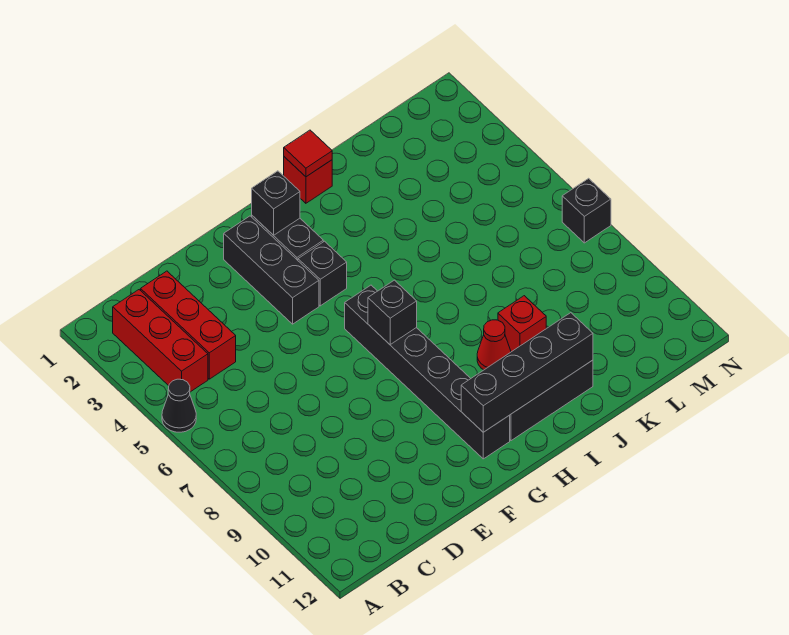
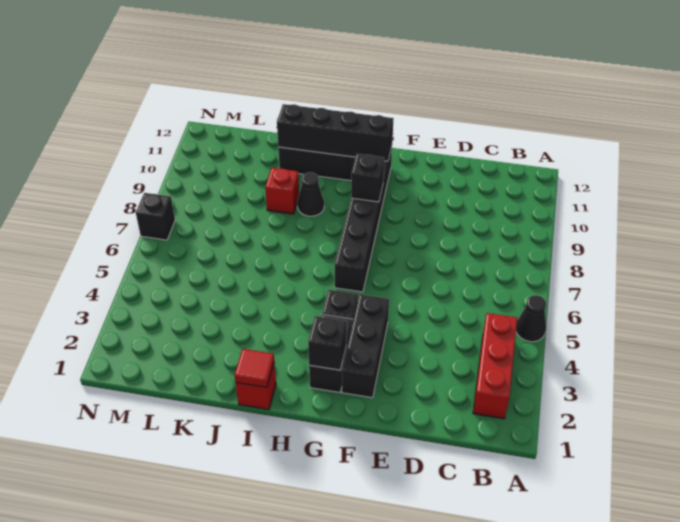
red 1x3 brick [141,271,236,379] -> none
black 1x1 brick [368,280,417,345] -> black 1x1 brick moved to [351,154,384,202]
red 1x1 cone [477,320,511,370] -> black 1x1 cone [297,172,324,216]

